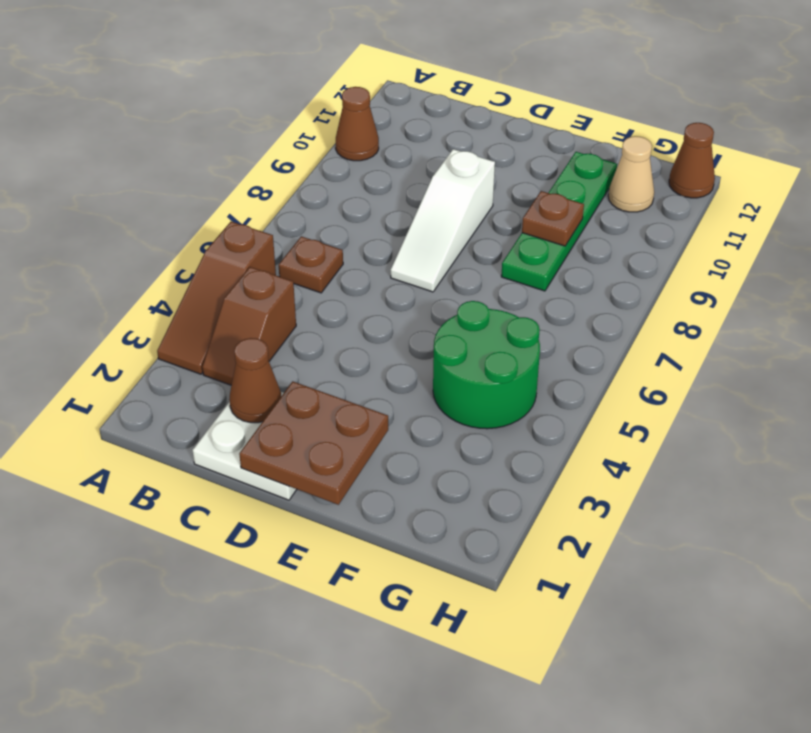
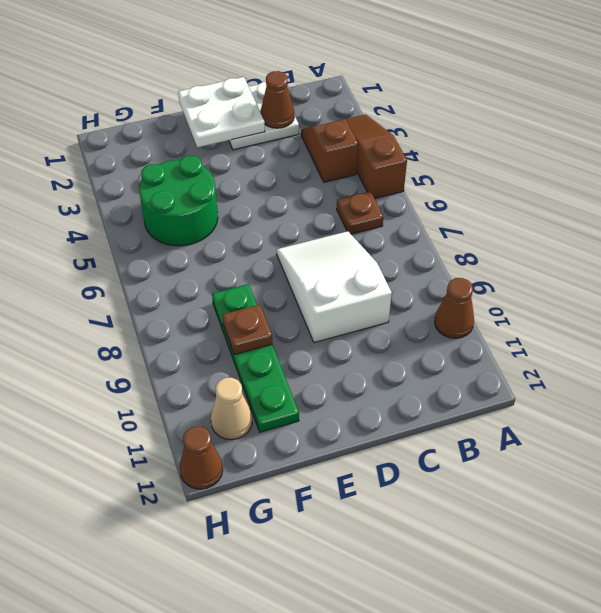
brown 2x2 plate [239,381,388,505] -> white 2x2 plate [178,77,265,147]
white 1x3 slope [390,149,495,292] -> white 2x3 slope [277,231,392,343]

